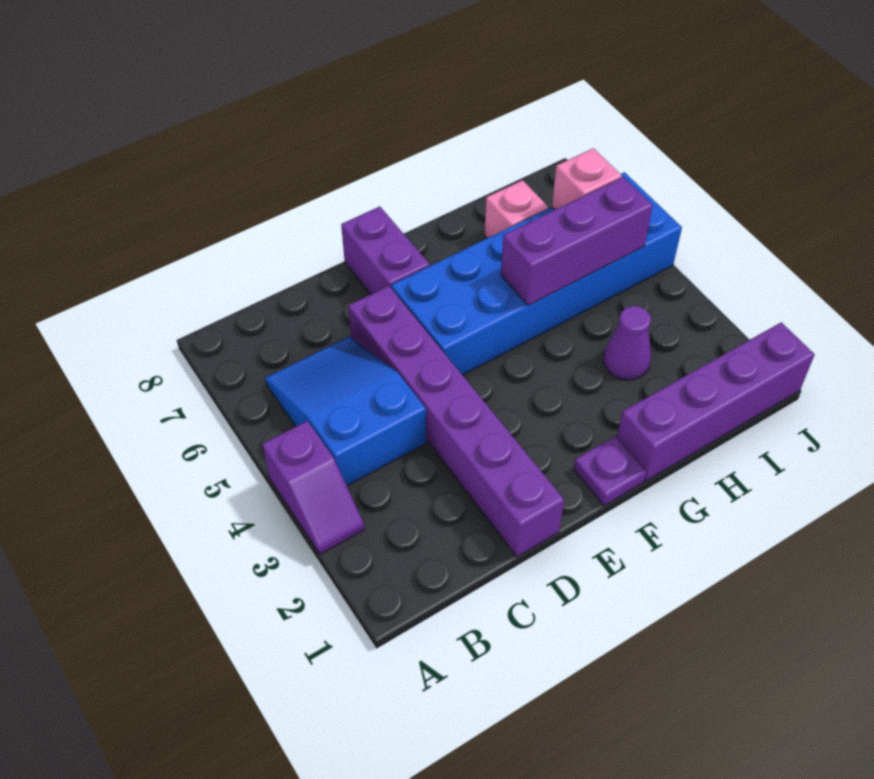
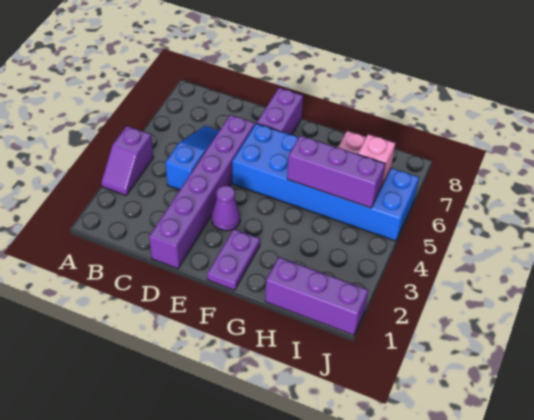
blue 2x3 slope [265,337,426,486] -> blue 1x3 slope [165,126,219,190]
purple 1x1 plate [574,436,646,506] -> purple 1x2 plate [207,229,260,290]
purple 1x4 brick [617,322,815,481] -> purple 1x3 brick [265,257,369,335]
purple 1x1 cone [603,306,651,380] -> purple 1x1 cone moved to [212,185,240,231]

